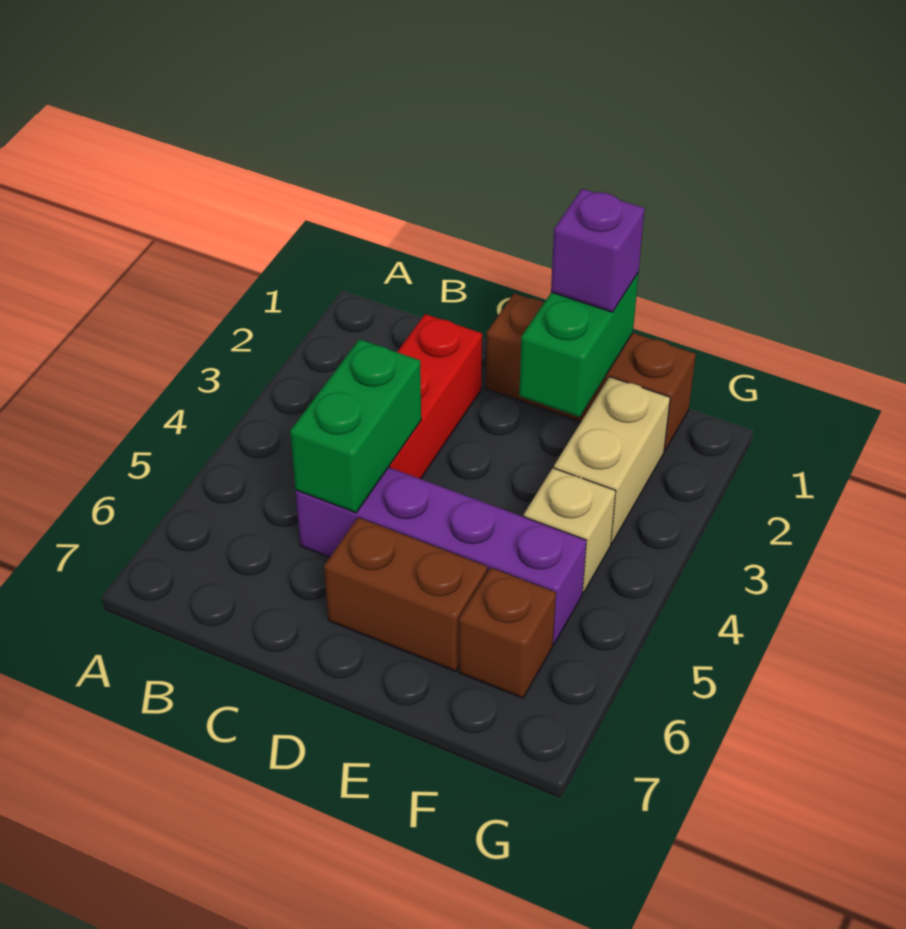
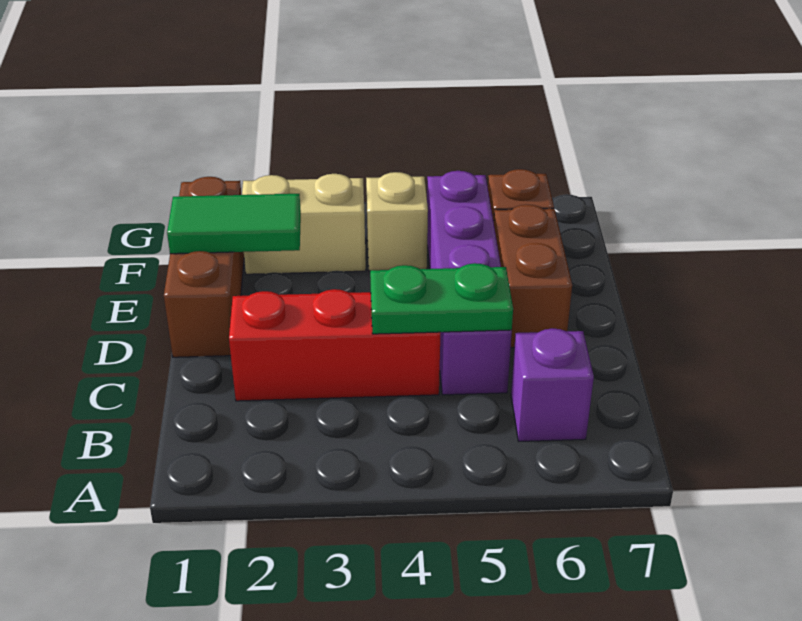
green 1x2 brick [290,339,421,513] -> green 1x2 plate [370,263,513,334]
green 1x2 brick [519,274,638,417] -> green 1x2 tile [167,194,301,254]
purple 1x1 brick [551,189,644,312] -> purple 1x1 brick moved to [511,328,594,441]

